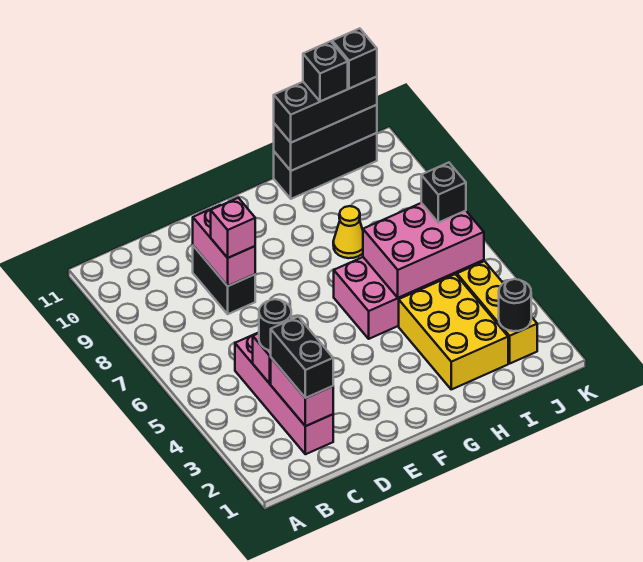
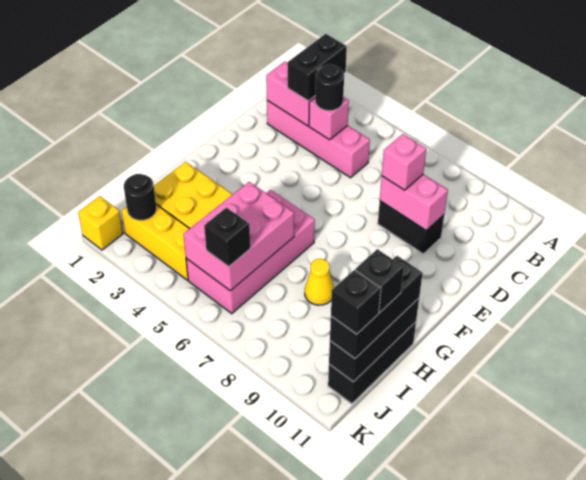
black 1x2 brick [271,317,333,398] -> black 1x2 brick turned to [288,34,347,101]
none -> yellow 1x1 brick [78,196,123,250]

